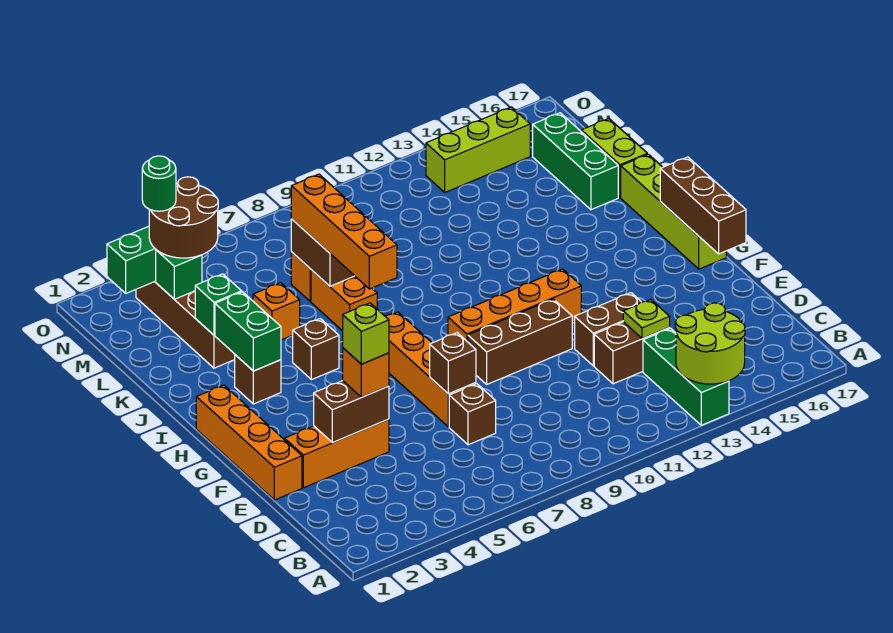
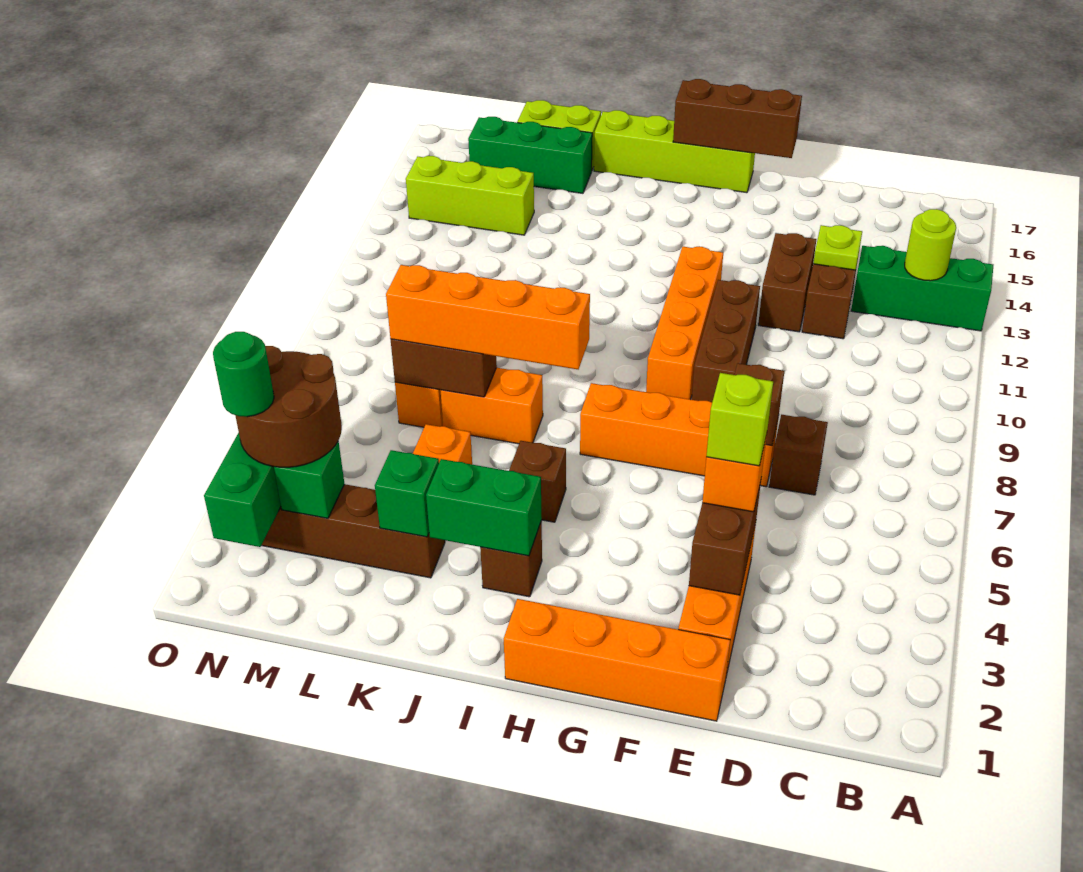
lime 2x2 round brick [675,303,745,384] -> lime 1x1 round brick [905,209,956,281]
lime 1x3 brick [426,107,530,192] -> lime 1x3 brick turned to [406,156,534,235]

